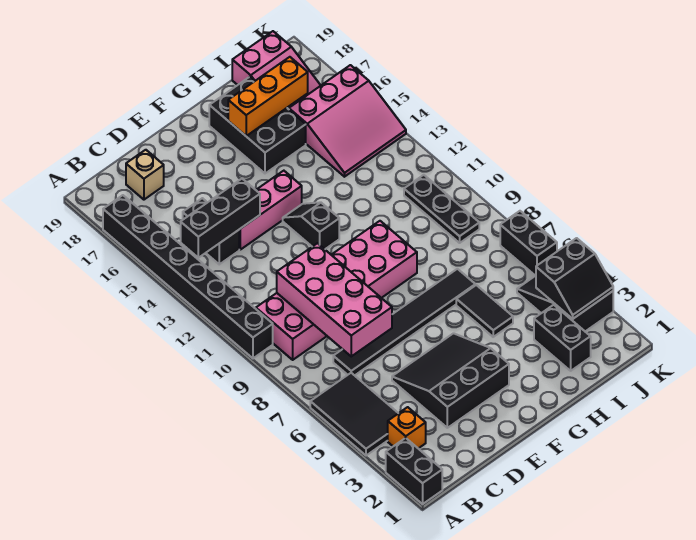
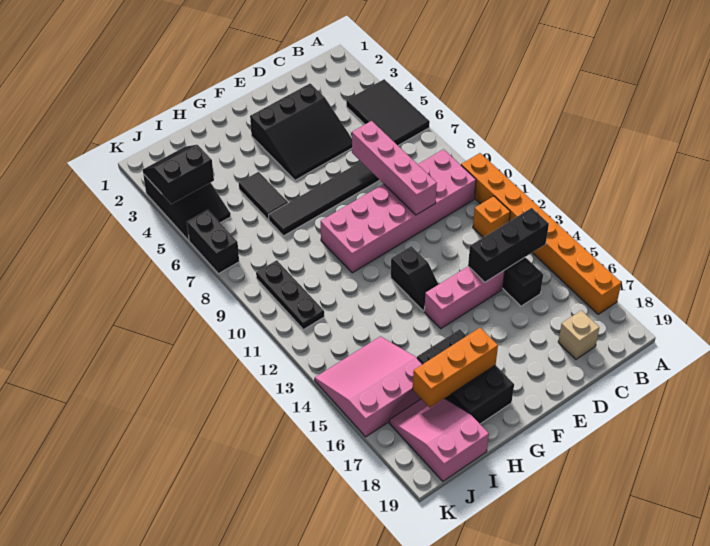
black 1x2 brick [386,438,442,504] -> none
black 1x8 brick [103,195,273,358] -> orange 1x8 brick [461,153,621,314]
orange 1x1 brick [388,407,426,449] -> orange 1x1 brick moved to [473,196,510,237]
pink 2x4 brick [277,243,392,356] -> pink 1x4 brick [352,121,437,215]
black 1x2 brick [534,305,591,371] -> none

